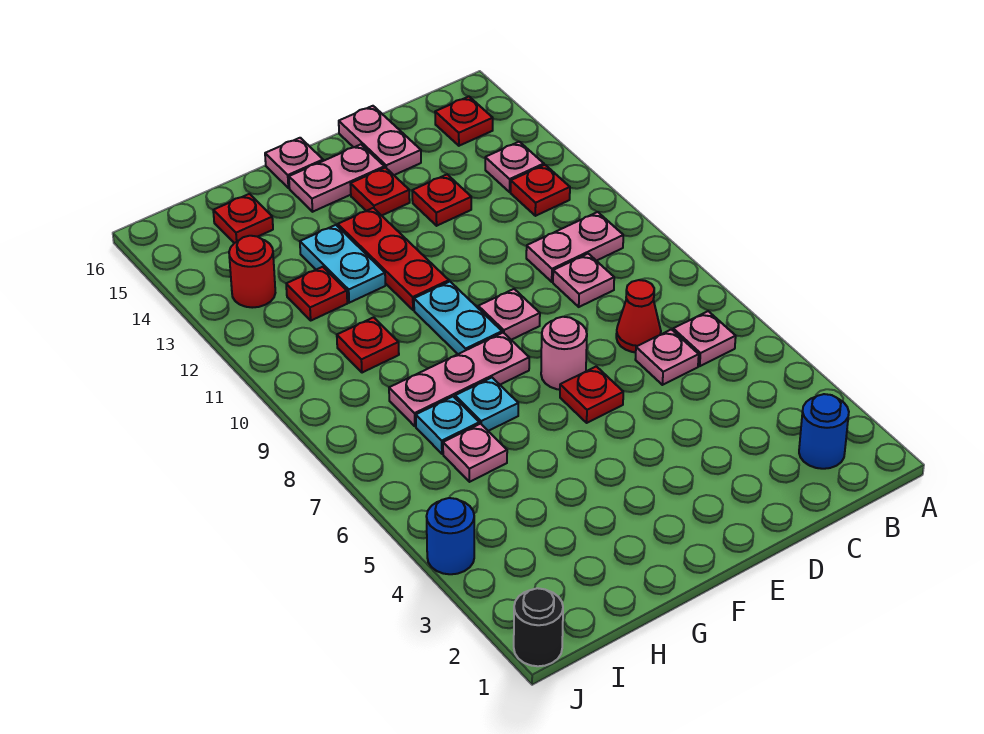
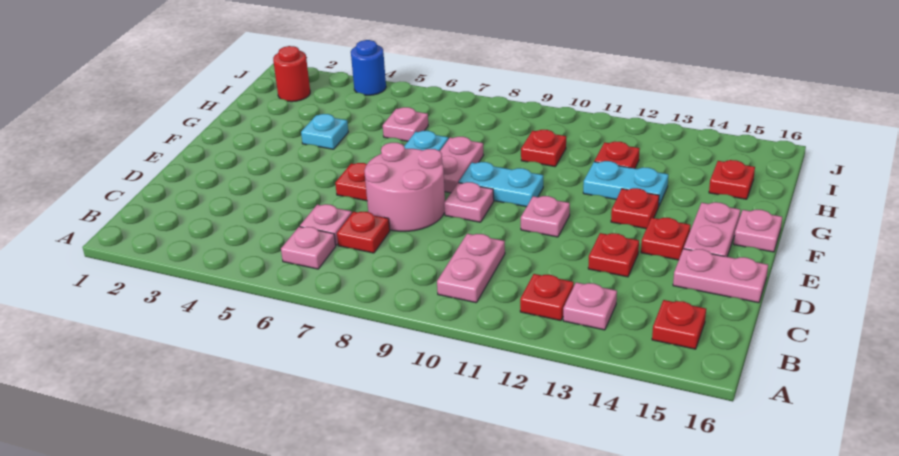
blue 1x1 round brick [799,394,849,469] -> none
red 1x1 cone [616,280,661,352] -> red 1x1 plate [337,212,390,253]
pink 1x1 plate [553,254,614,307] -> pink 1x1 plate moved to [521,196,570,237]
pink 1x1 round brick [541,317,587,390] -> pink 2x2 round brick [364,143,445,231]
pink 1x3 plate [389,333,529,426] -> pink 1x2 plate [440,137,483,193]
red 1x3 plate [338,208,449,310] -> red 1x1 plate [611,188,659,229]
cyan 1x1 plate [416,397,479,454] -> cyan 1x1 plate moved to [301,114,348,149]
red 1x1 round brick [229,236,275,308] -> red 1x1 round brick moved to [273,46,310,102]
black 1x1 round brick [514,588,563,666] -> none

